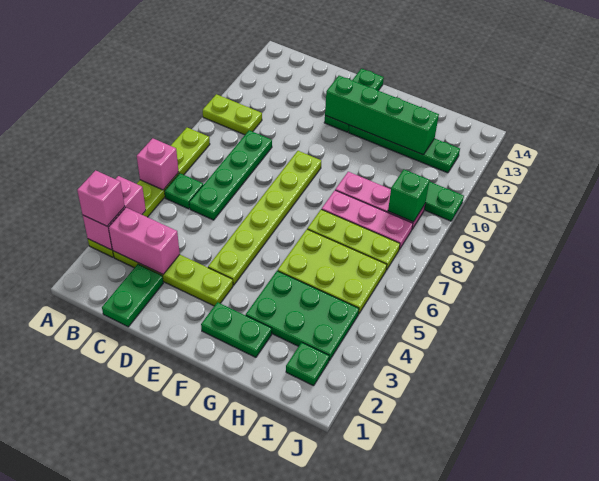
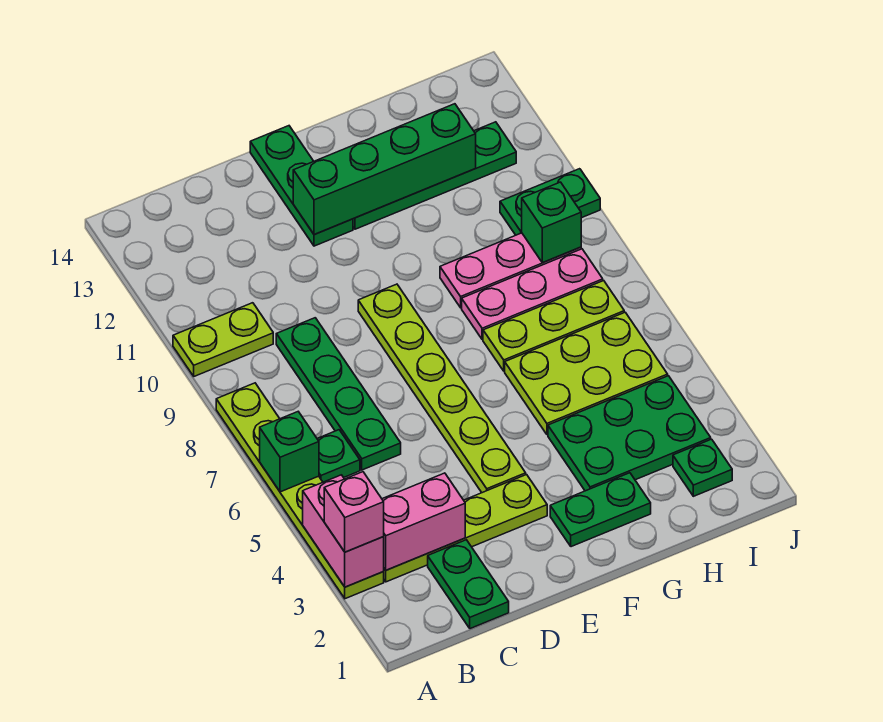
pink 1x1 brick [137,138,178,190] -> green 1x1 brick [260,412,319,492]

